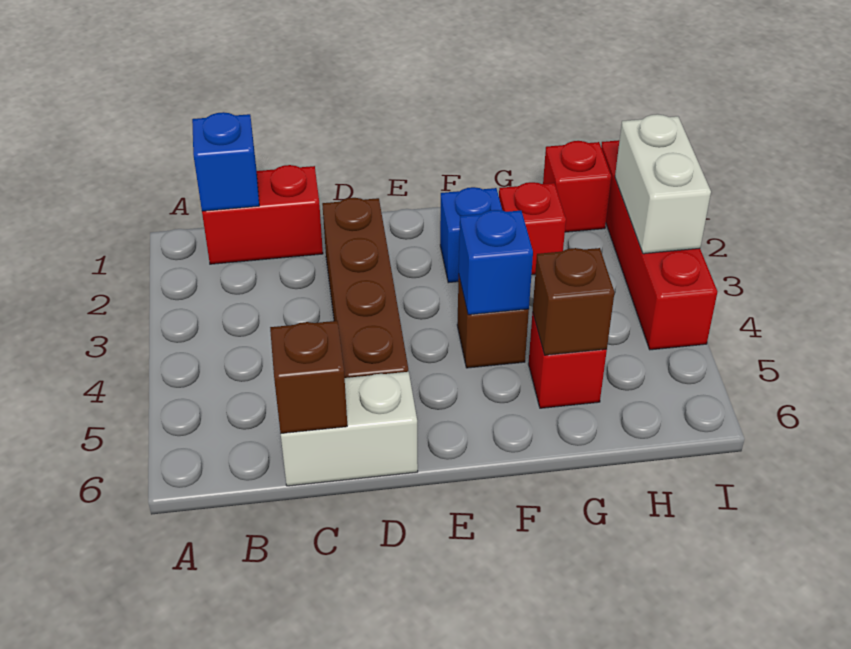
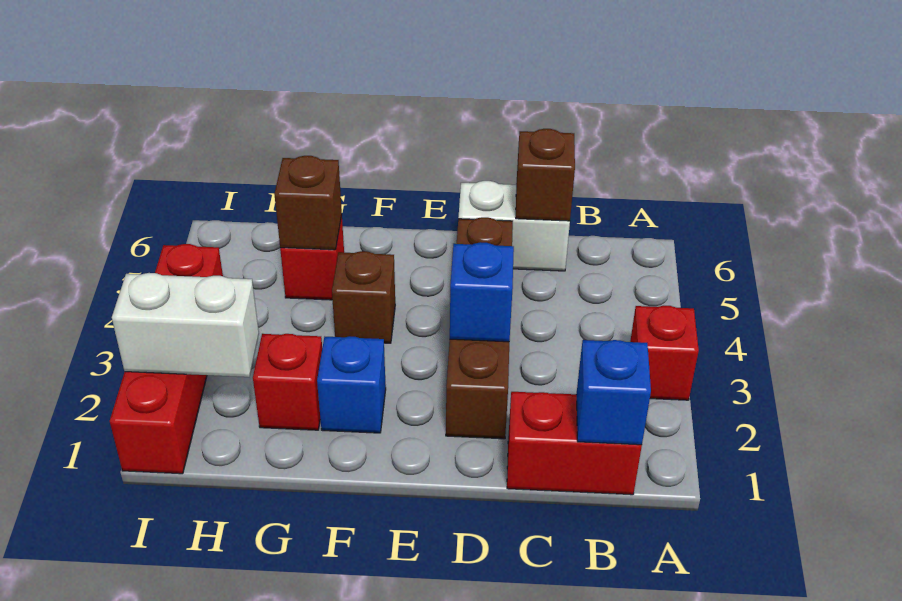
blue 1x1 brick [459,210,533,315] -> blue 1x1 brick moved to [450,242,514,342]
red 1x1 brick [543,141,611,232] -> red 1x1 brick moved to [630,306,699,400]
white 1x2 brick [615,114,711,254] -> white 1x2 brick turned to [112,273,259,377]

